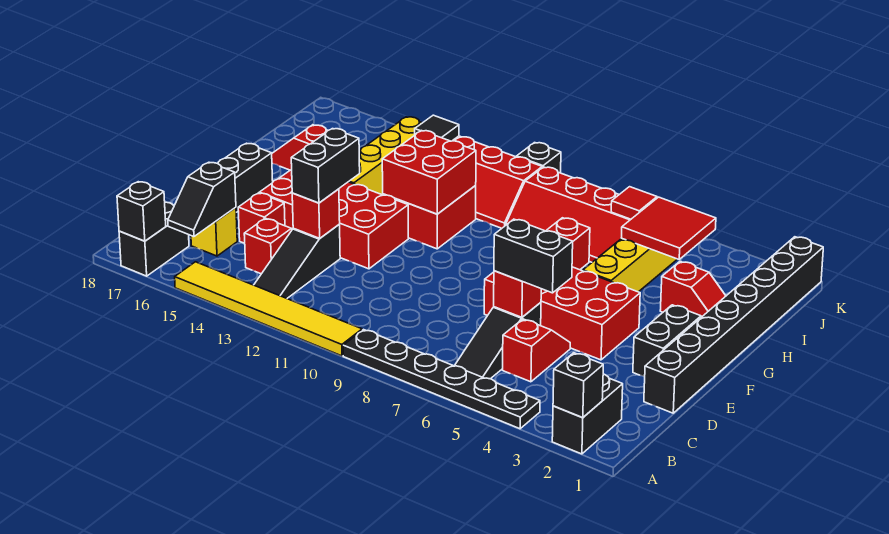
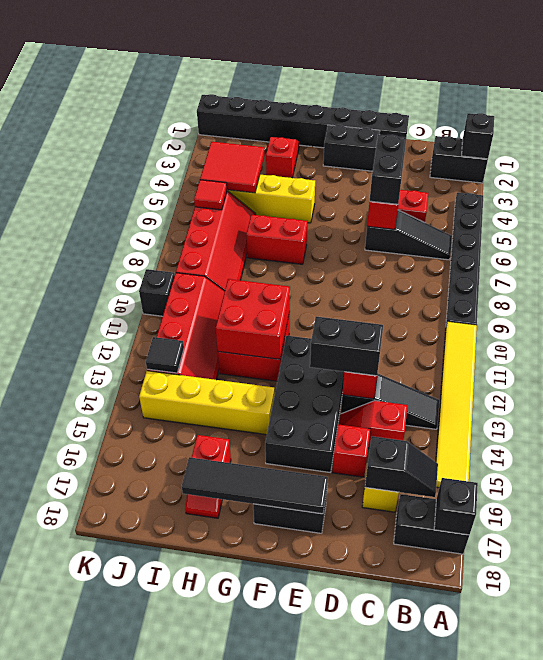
red 2x4 brick [484,267,640,360] -> none
red 2x4 brick [259,169,408,269] -> black 2x4 brick [265,336,344,472]
none -> black 1x4 tile [182,457,328,514]

